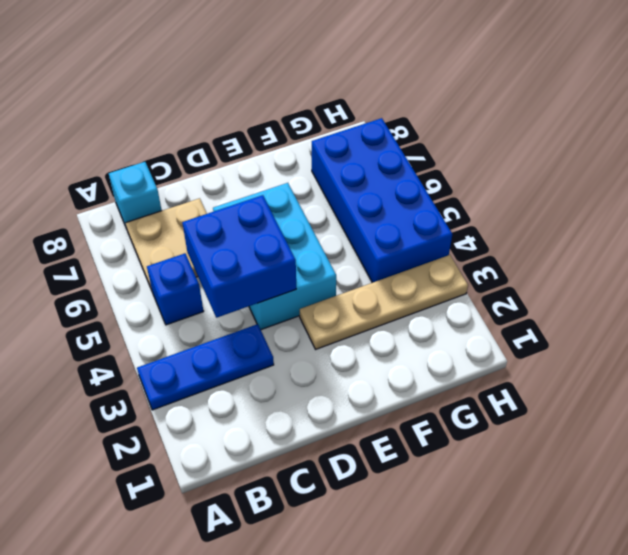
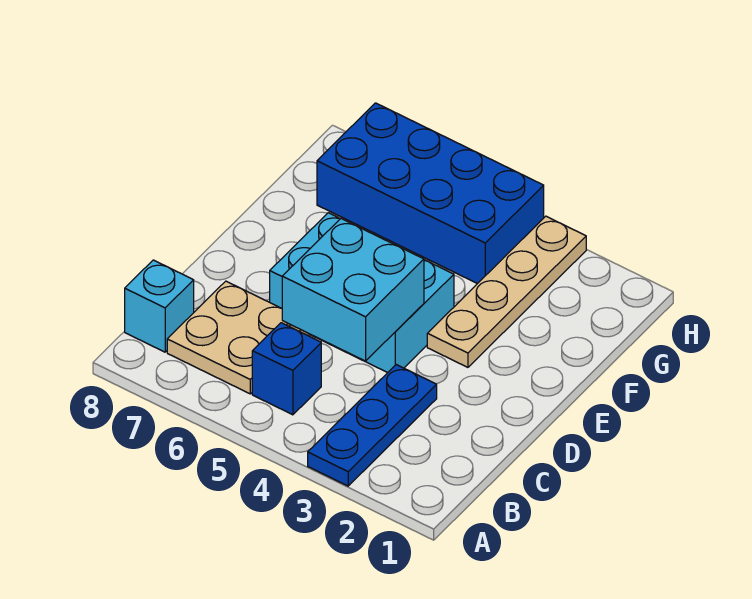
blue 2x2 brick [182,195,296,318] -> cyan 2x2 brick [282,219,424,361]

